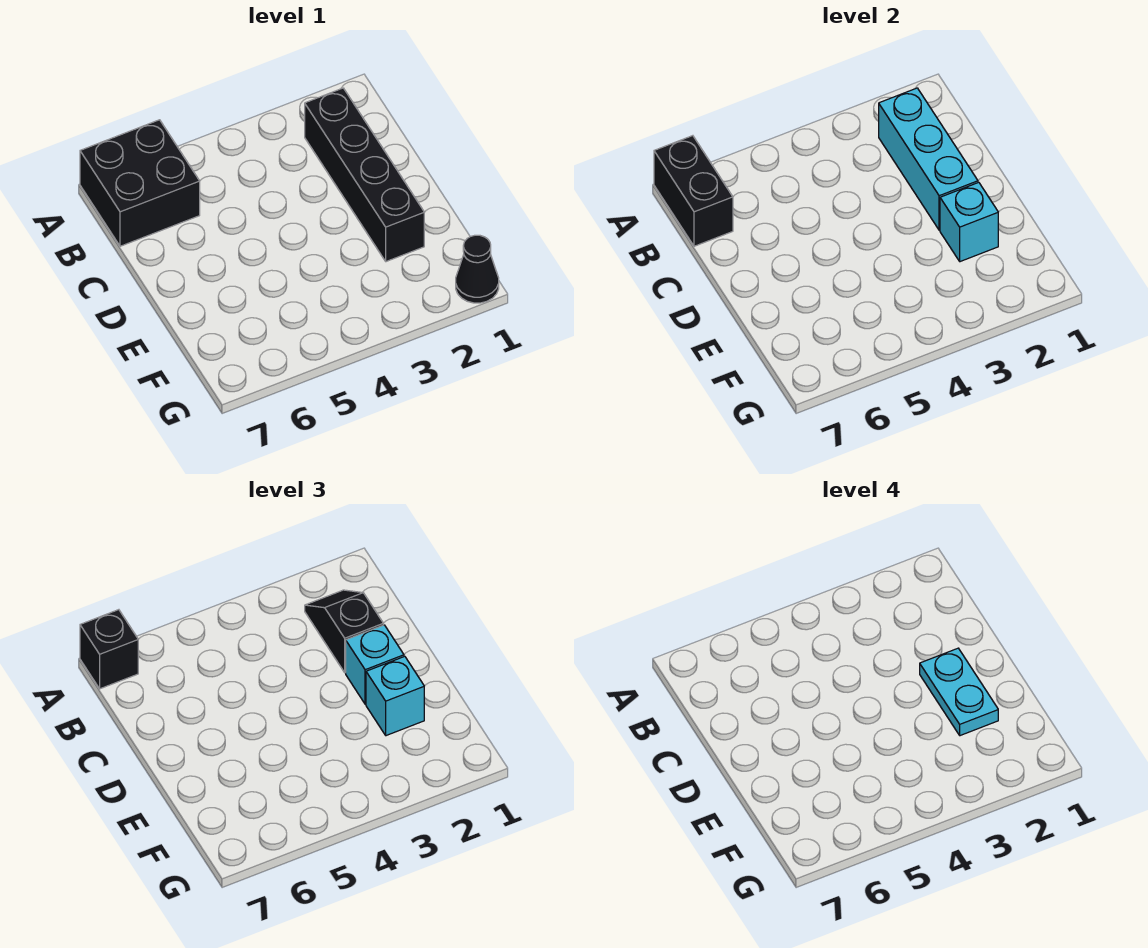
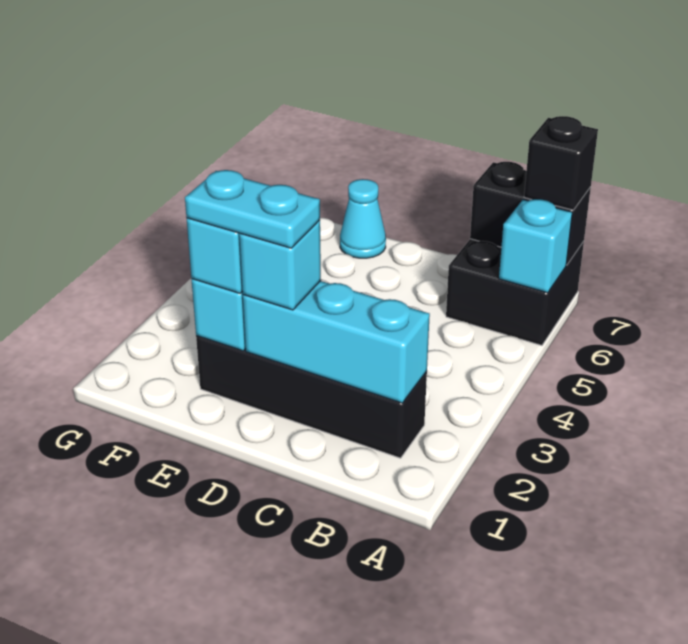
none -> cyan 1x1 brick [499,199,572,293]
black 1x2 slope [305,590,383,673] -> none
none -> cyan 1x1 cone [340,179,386,258]
black 1x1 cone [456,235,499,303] -> none

